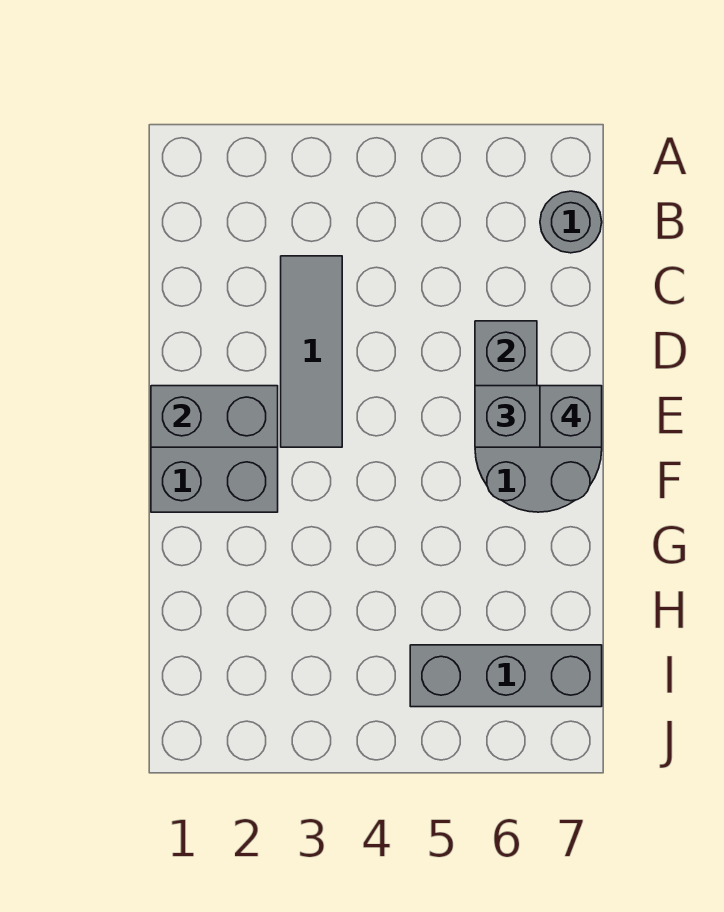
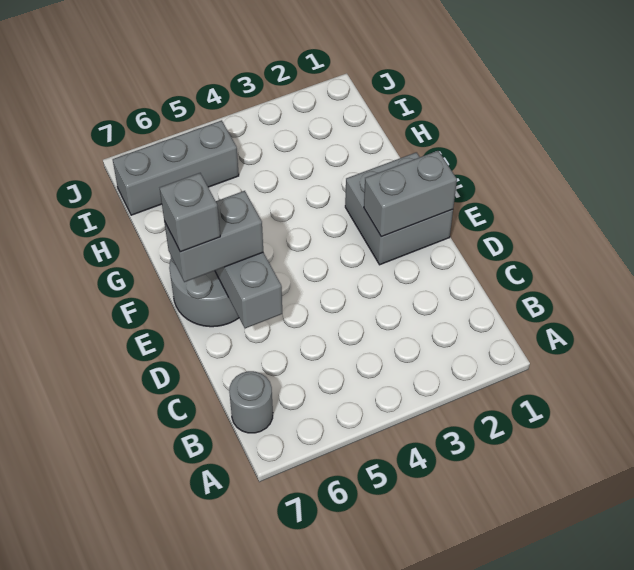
grey 1x3 tile [281,256,342,447] -> none

